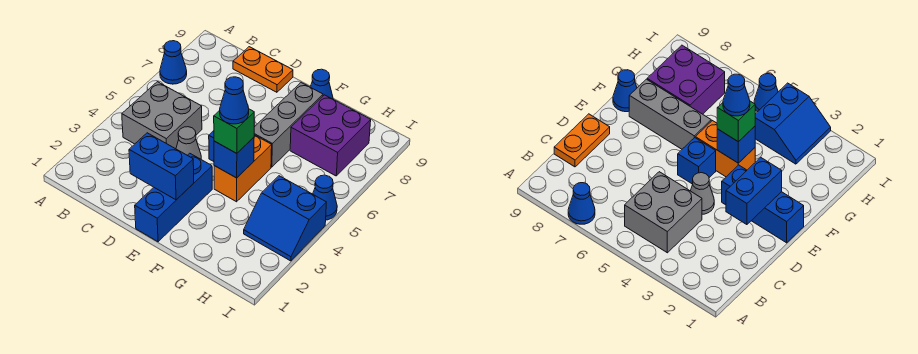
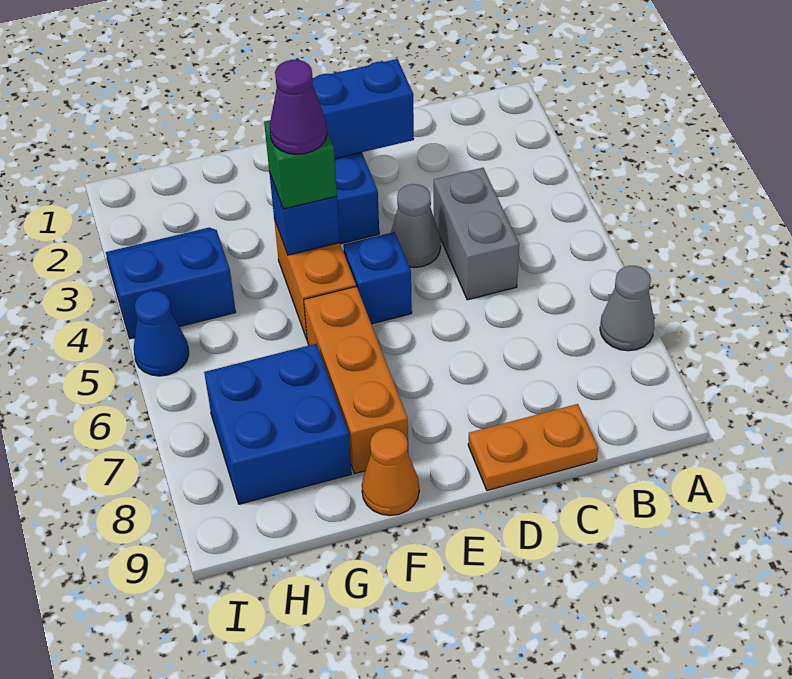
blue 1x1 cone [160,41,187,84] -> grey 1x1 cone [600,266,655,351]
grey 2x2 brick [122,82,202,149] -> grey 1x2 brick [433,168,519,300]
blue 1x1 cone [220,77,249,124] -> purple 1x1 cone [269,60,327,154]
grey 1x3 brick [254,83,323,167] -> orange 1x3 brick [304,286,408,474]
blue 1x1 cone [310,69,333,99] -> orange 1x1 cone [362,428,419,516]
purple 2x2 brick [290,95,371,176] -> blue 2x2 brick [204,344,352,504]

